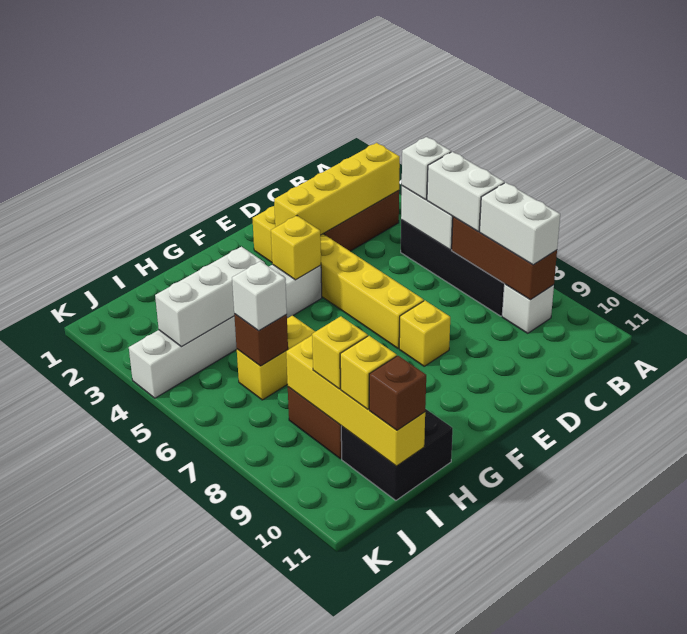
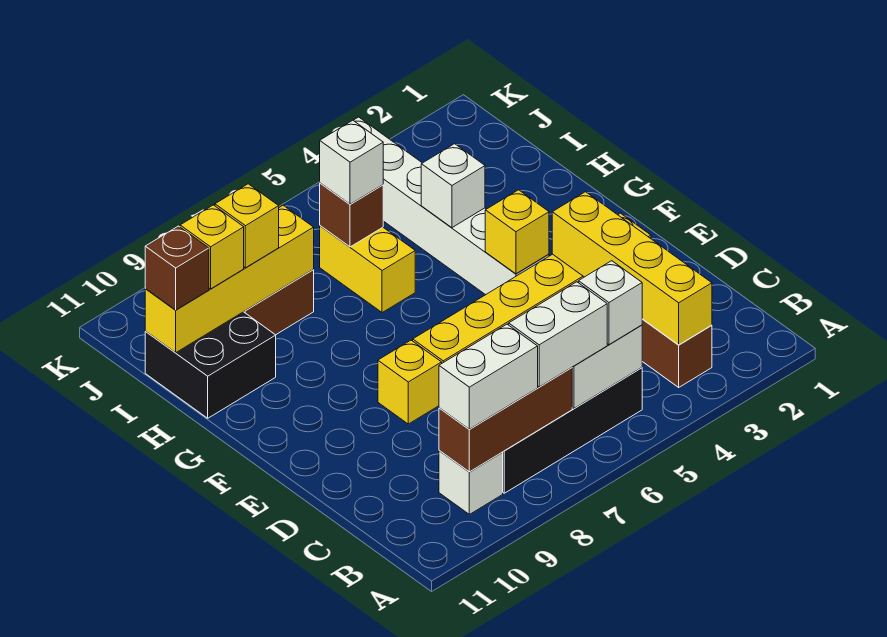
white 1x3 brick [155,247,265,347] -> white 1x1 brick [421,144,485,228]

